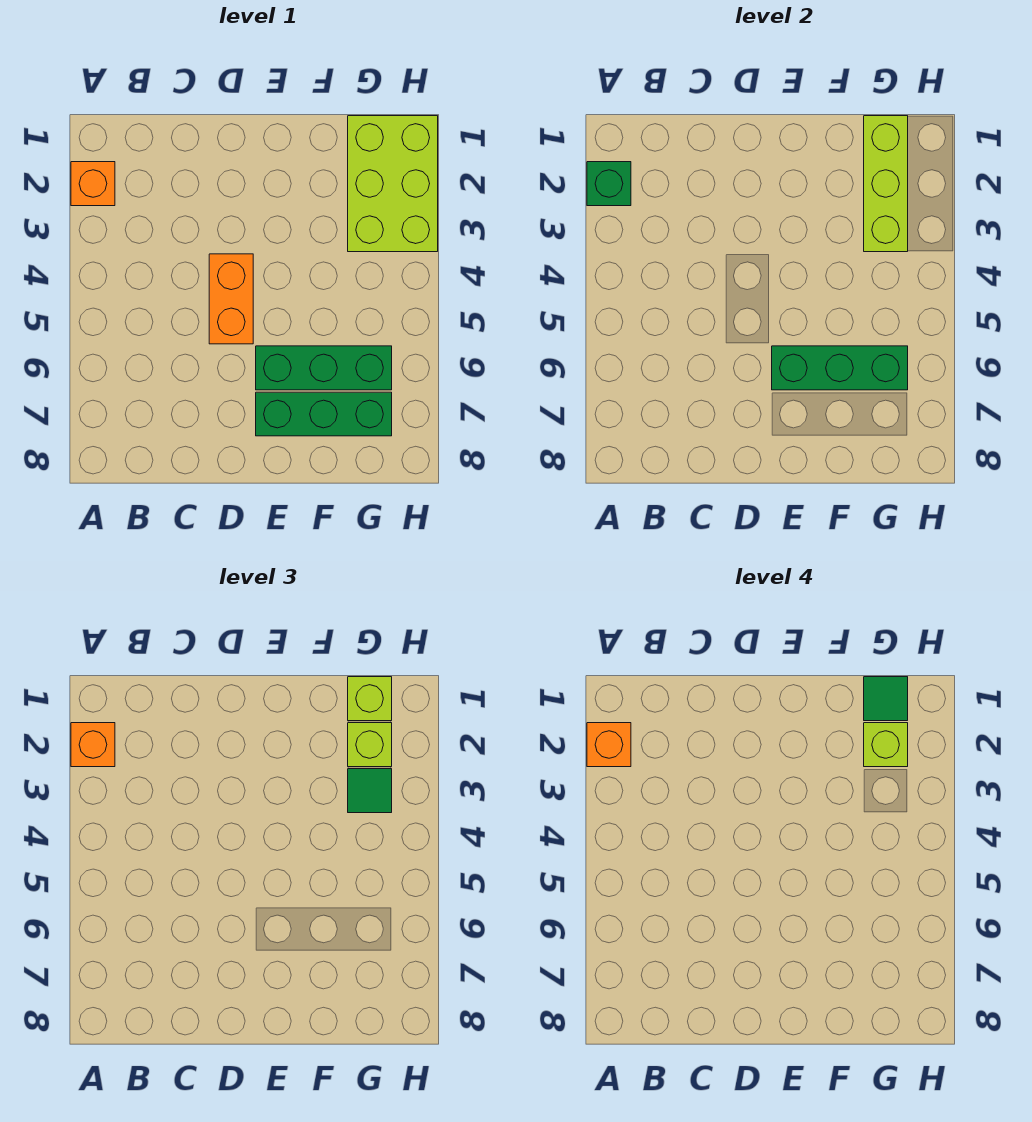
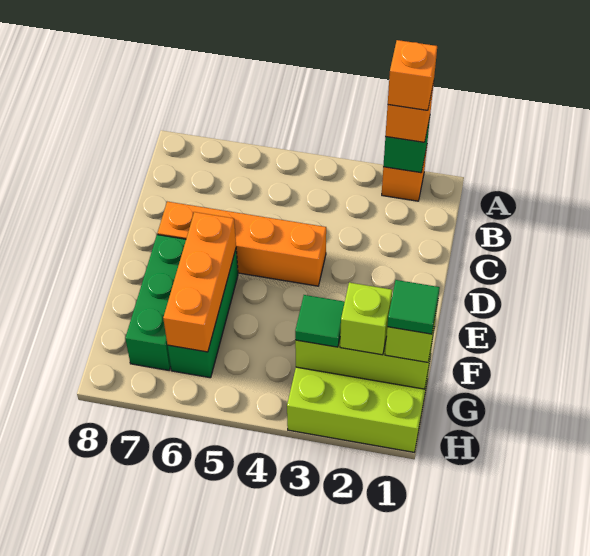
orange 1x2 brick [209,254,253,344] -> orange 1x4 brick [158,202,326,286]
green 1x3 brick [772,346,908,390] -> orange 1x3 brick [163,212,236,352]
lime 1x1 brick [864,723,908,767] -> none

